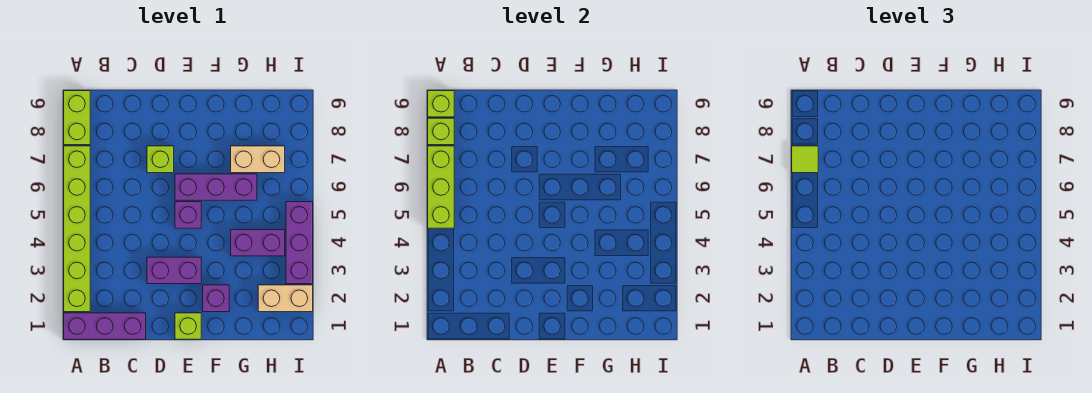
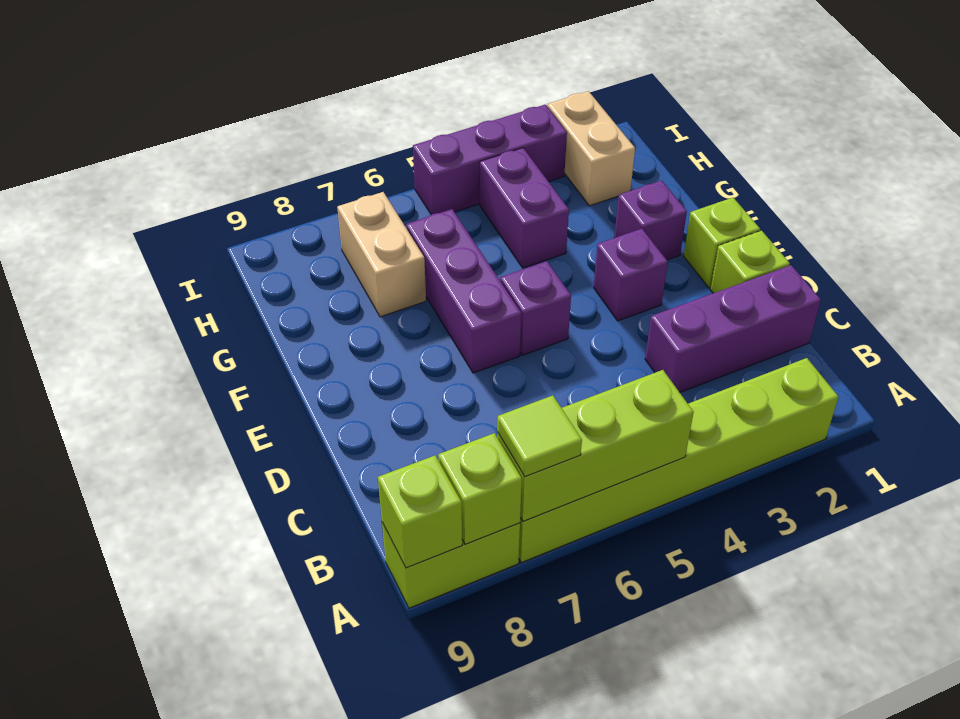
purple 1x3 brick [64,313,146,339] -> purple 1x3 brick turned to [645,265,821,392]
purple 1x2 brick [147,257,201,284] -> purple 1x1 brick [594,229,668,321]
lime 1x1 brick [147,146,174,173] -> lime 1x1 brick moved to [710,231,790,293]

